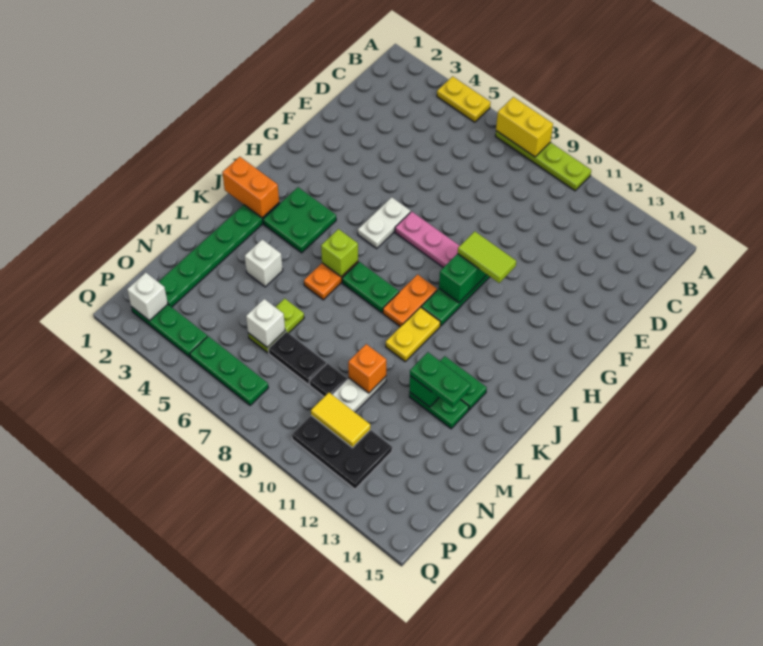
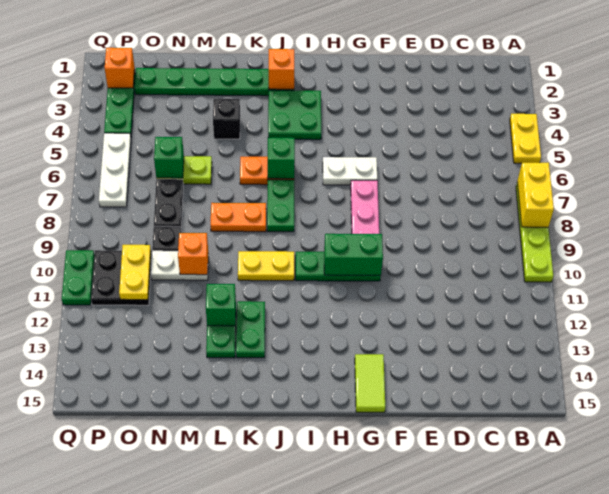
lime 1x2 tile [458,231,516,283] -> lime 1x2 tile moved to [355,354,385,412]
orange 1x2 plate [383,275,437,327] -> orange 1x2 plate moved to [211,203,266,232]
orange 1x2 brick [222,157,279,218] -> orange 1x1 brick [269,49,294,89]
lime 1x1 brick [321,229,358,277] -> green 1x1 brick [268,138,295,179]
white 1x1 brick [245,239,283,287] -> black 1x1 brick [213,99,240,139]
green 1x2 plate [410,352,471,407] -> green 1x2 plate moved to [62,250,94,305]
white 1x1 brick [246,299,285,347] -> green 1x1 brick [154,137,184,178]
black 2x3 plate [292,416,392,489] -> black 2x2 plate [91,250,152,305]
yellow 1x2 tile [311,393,370,448] -> yellow 1x2 plate [119,245,151,300]
white 1x1 brick [127,273,168,321] -> orange 1x1 brick [105,48,135,88]
green 1x3 plate [190,336,268,405] -> white 1x3 plate [99,133,131,207]

